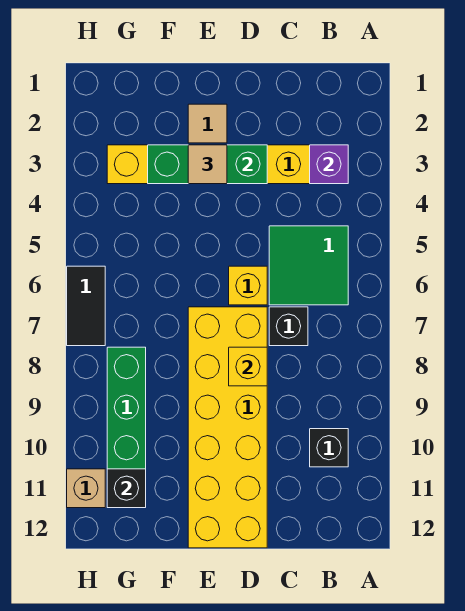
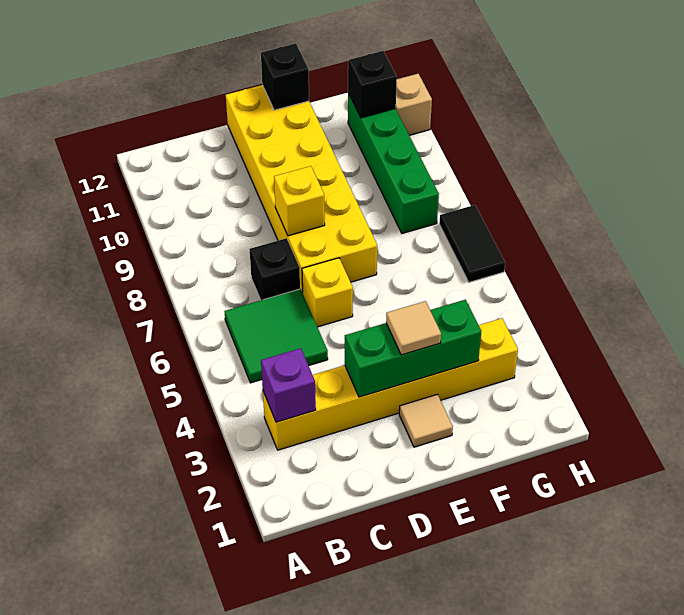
black 1x1 brick [310,429,348,467] -> black 1x1 brick moved to [261,43,309,110]

